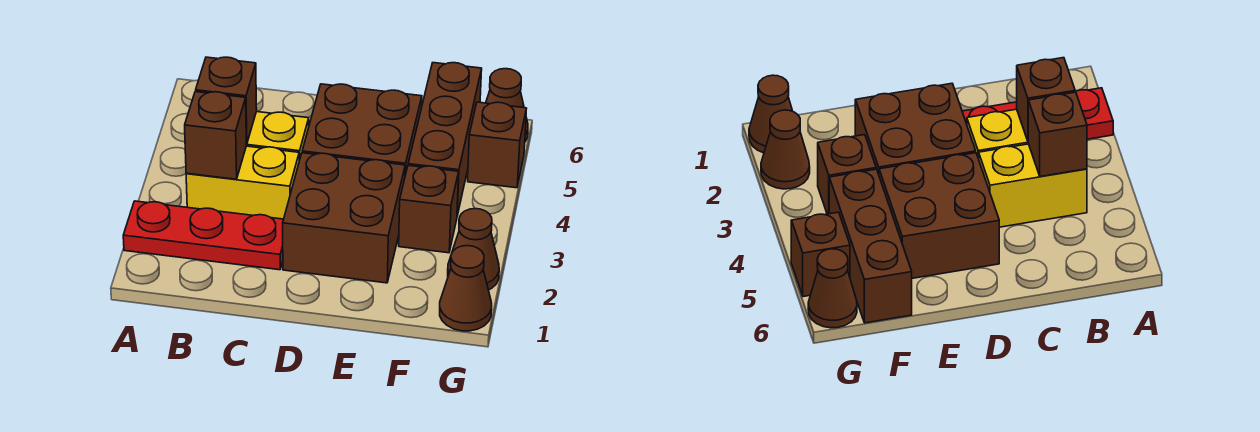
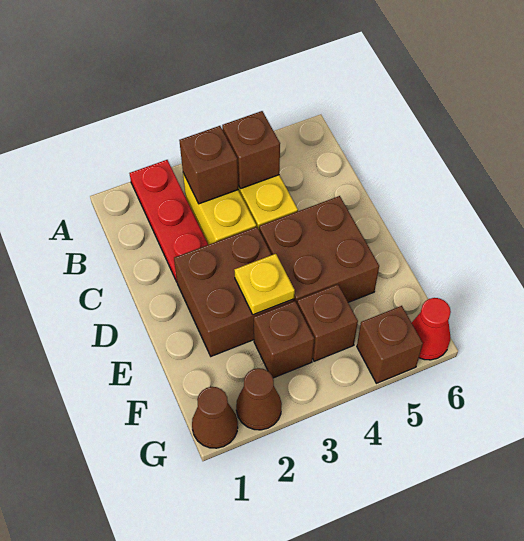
none -> yellow 1x1 plate [235,254,295,315]
brown 1x3 brick [408,63,482,215] -> brown 1x1 brick [297,284,358,361]
brown 1x1 cone [486,69,528,142] -> red 1x1 cone [412,298,451,360]

